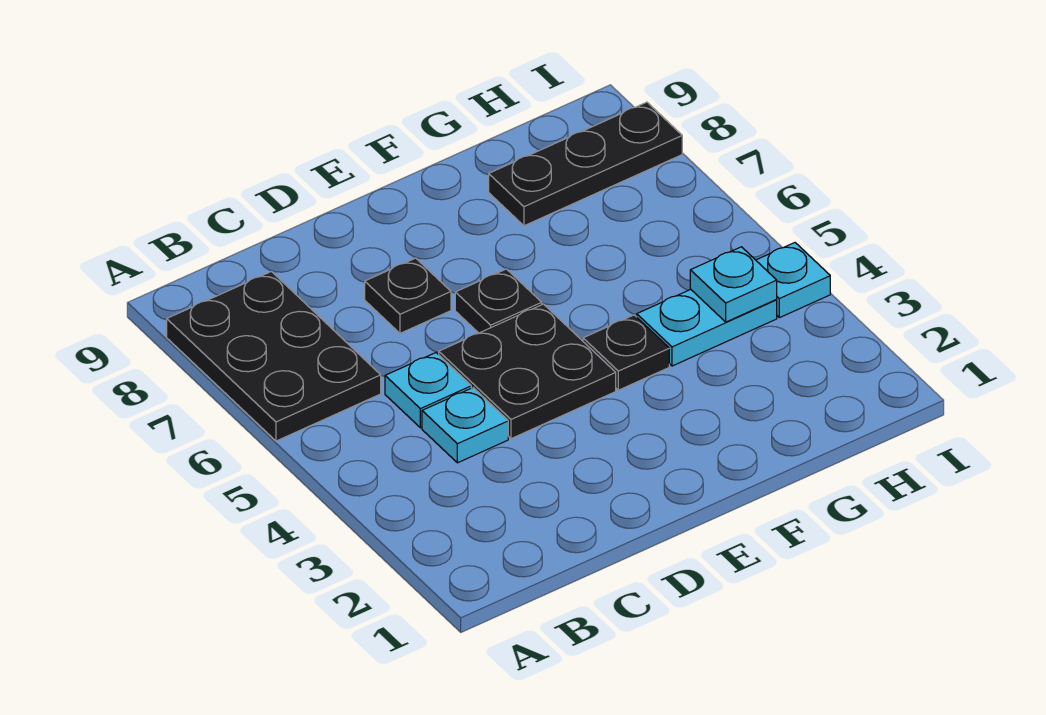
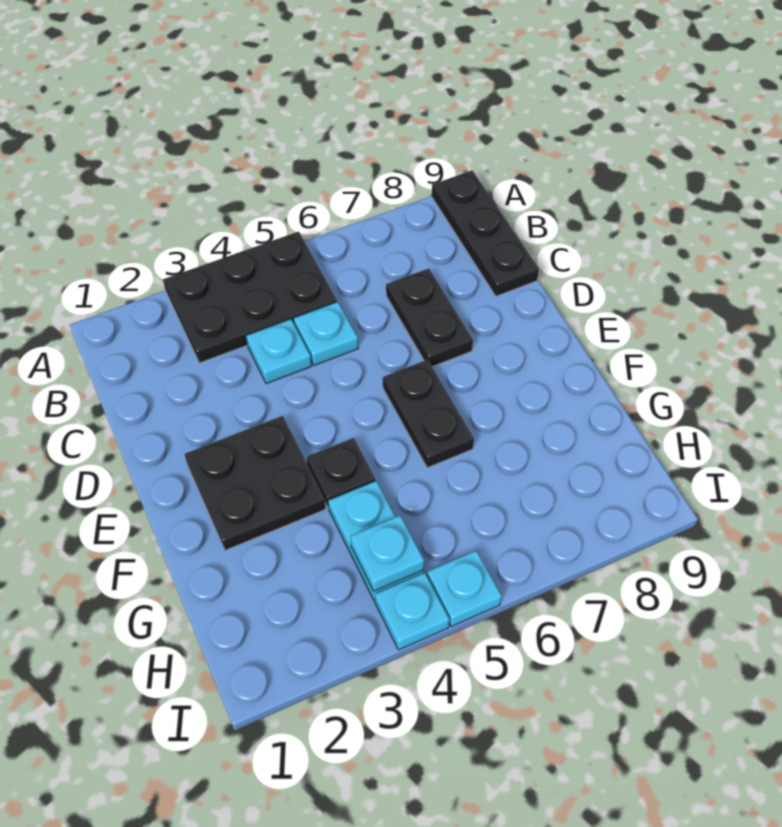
black 2x3 plate [167,272,381,441] -> black 2x3 plate moved to [163,232,337,363]
black 2x2 plate [439,304,616,439] -> black 2x2 plate moved to [184,416,326,550]
black 1x1 plate [365,258,451,333] -> black 1x2 plate [386,268,473,367]
black 1x1 plate [455,269,542,333] -> black 1x2 plate [383,360,474,468]
black 1x3 plate [489,102,682,226] -> black 1x3 plate moved to [432,171,539,296]
none -> cyan 1x1 plate [427,551,502,627]

